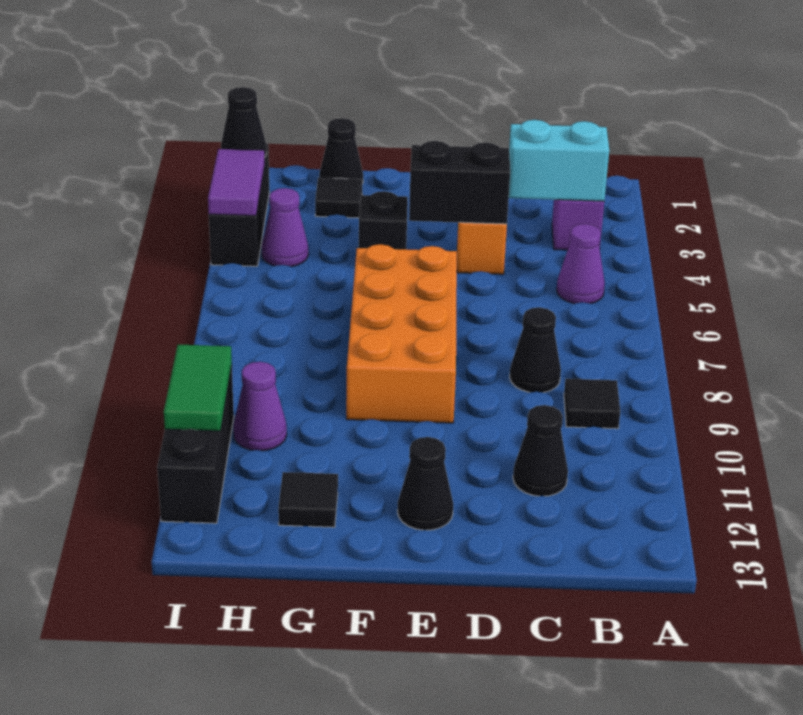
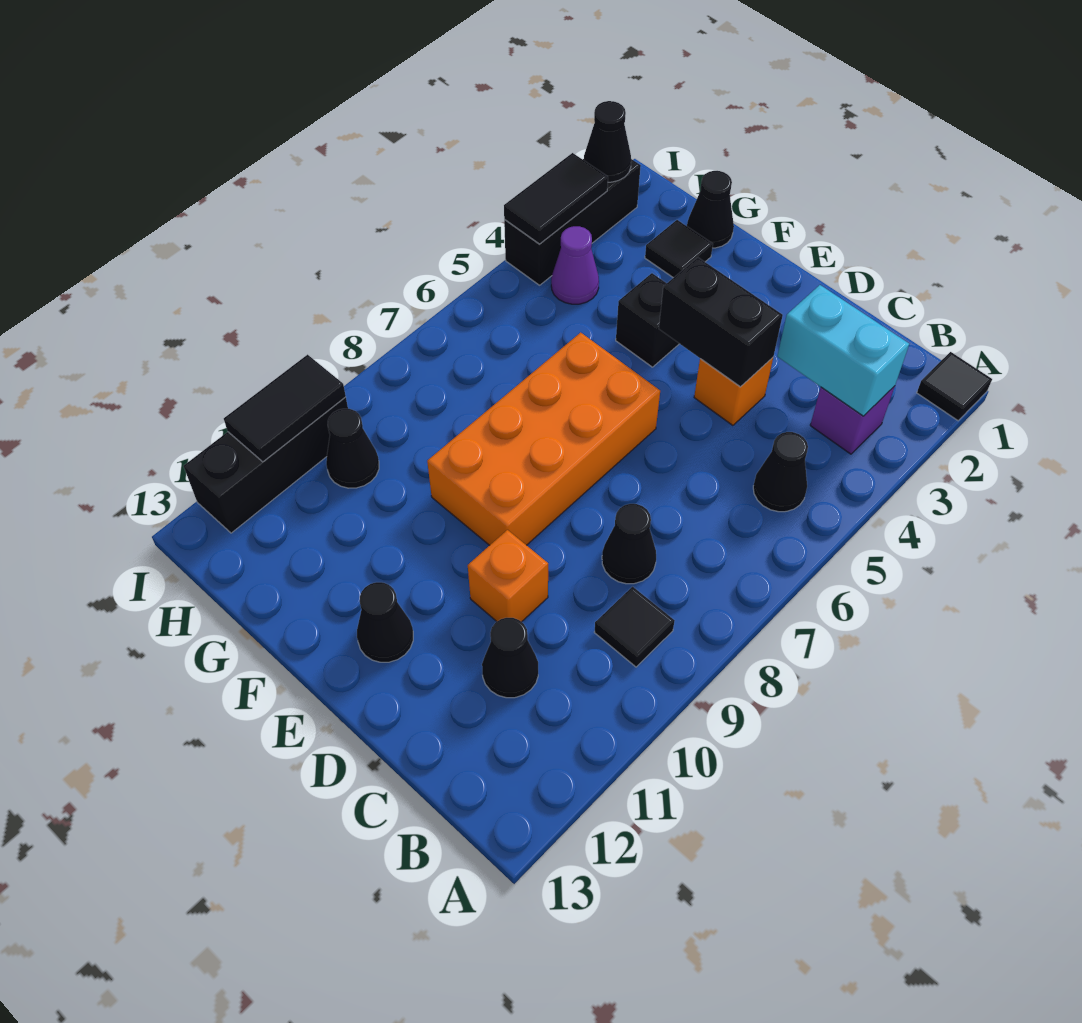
purple 1x1 cone [557,224,605,304] -> black 1x1 cone [753,432,808,512]
none -> orange 1x1 brick [468,530,548,622]
black 1x1 tile [278,472,338,527] -> black 1x1 tile moved to [917,352,992,421]
purple 1x1 cone [234,362,287,451] -> black 1x1 cone [326,409,379,488]
purple 1x2 tile [208,149,264,216] -> black 1x2 tile [504,153,608,244]
green 1x2 tile [164,344,232,431] -> black 1x2 tile [224,355,346,462]

